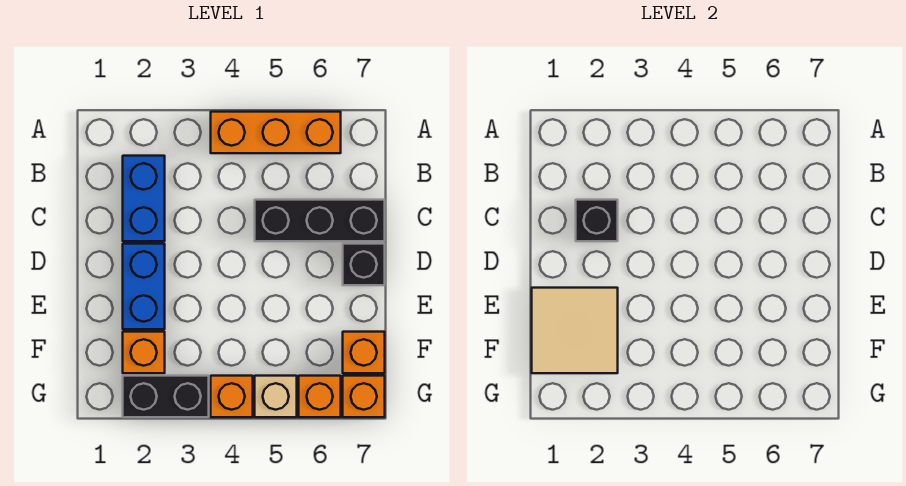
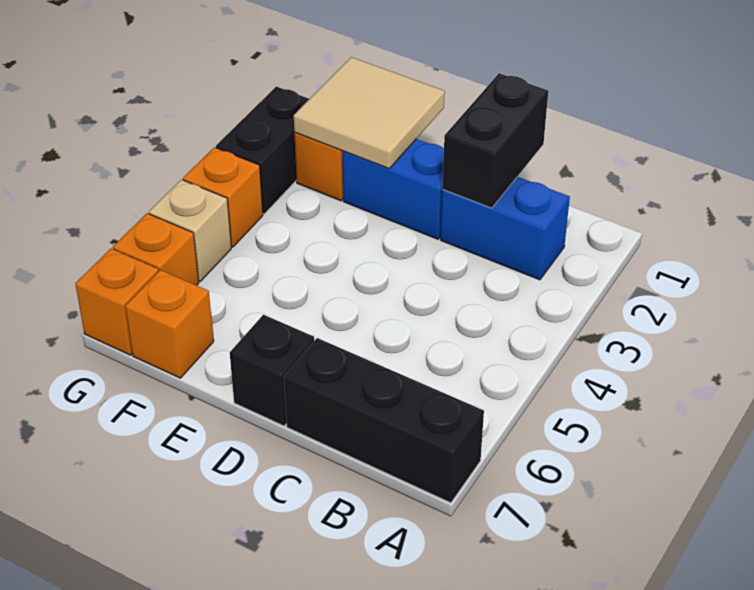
orange 1x3 brick [211,112,341,153] -> none
black 1x1 brick [576,200,618,241] -> black 1x2 brick [442,73,548,208]
black 1x3 brick [255,200,385,241] -> black 1x3 brick turned to [284,338,484,503]

